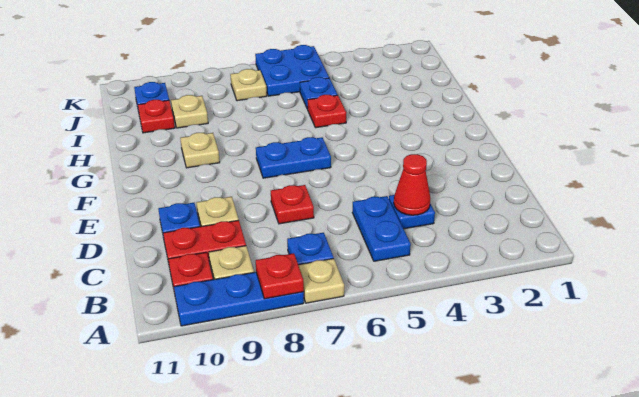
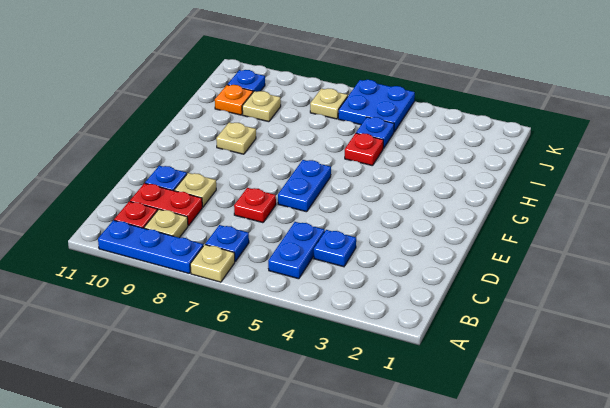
red 1x1 plate [256,253,304,299] -> none
red 1x1 cone [394,154,431,215] -> none
blue 1x2 plate [256,137,331,178] -> blue 1x2 plate turned to [278,160,331,212]
red 1x1 plate [138,100,175,133] -> orange 1x1 plate [215,85,253,115]

